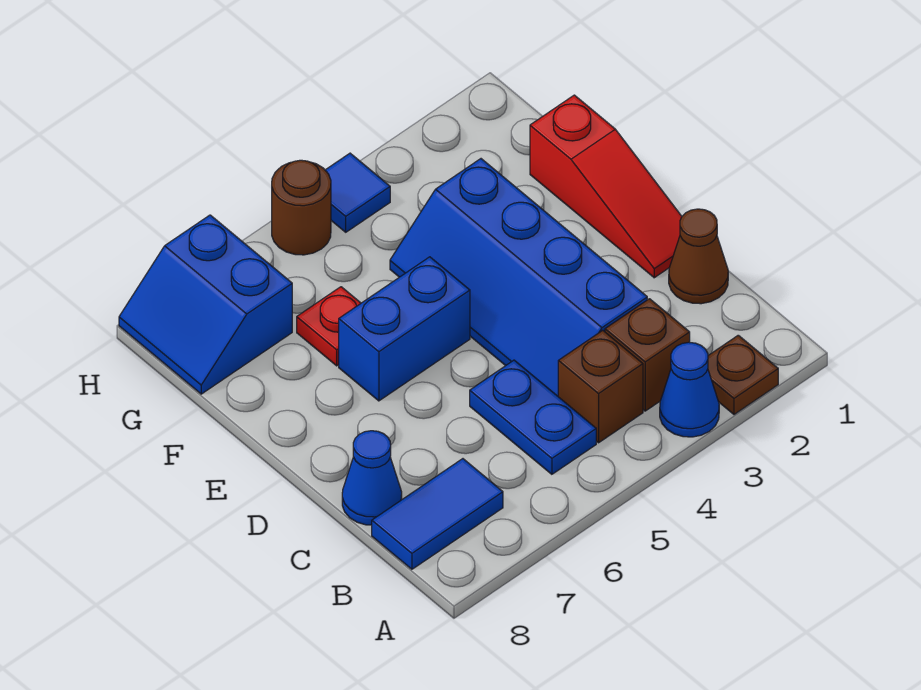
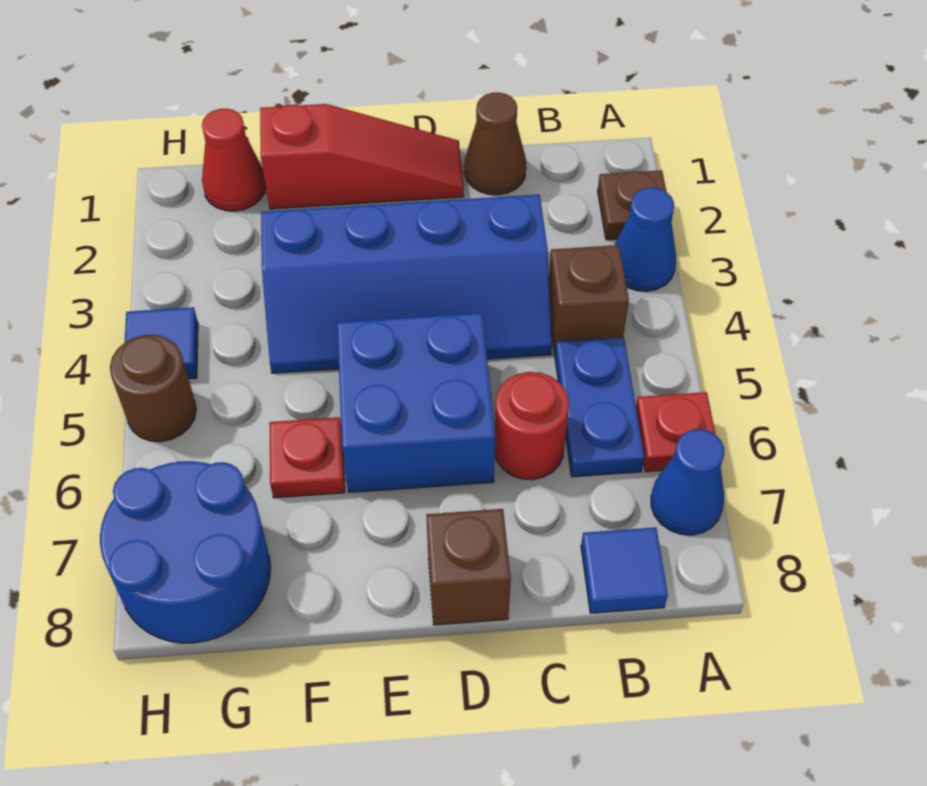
none -> red 1x1 plate [636,392,716,472]
brown 1x1 brick [605,299,690,411] -> brown 1x1 brick moved to [426,509,511,625]
blue 1x2 plate [470,360,596,474] -> blue 1x2 plate turned to [555,337,644,477]
blue 1x2 tile [372,459,503,569] -> blue 1x1 tile [581,527,668,613]
none -> red 1x1 round brick [495,372,569,480]
blue 1x1 cone [342,431,402,525] -> blue 1x1 cone moved to [651,429,724,535]
blue 1x2 brick [339,257,470,401] -> blue 2x2 brick [337,313,495,493]
none -> red 1x1 cone [202,109,266,211]
blue 2x2 slope [119,215,292,394] -> blue 2x2 round brick [100,461,271,643]

